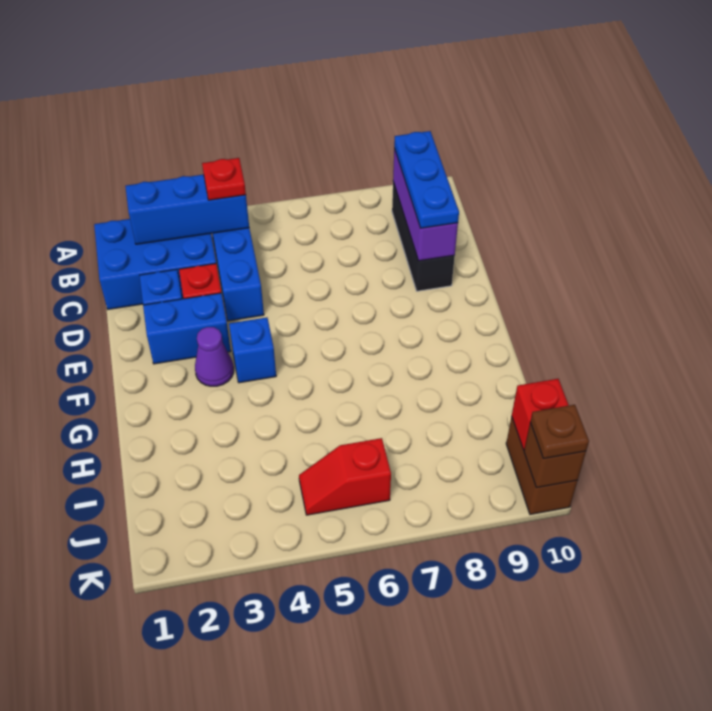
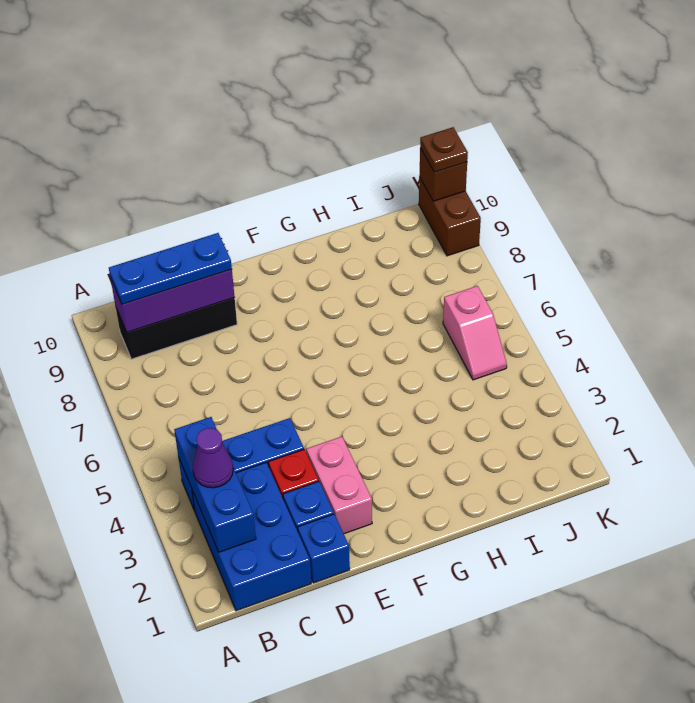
red 1x1 plate [202,158,246,200] -> none
blue 1x2 brick [143,293,231,364] -> pink 1x2 brick [306,437,372,534]
purple 1x1 cone [195,327,234,386] -> purple 1x1 cone moved to [193,428,233,488]
blue 1x1 brick [229,317,276,383] -> blue 1x1 brick moved to [298,514,350,583]
red 1x2 slope [299,438,391,515] -> pink 1x2 slope [443,286,507,380]
brown 1x2 brick [506,416,577,514] -> brown 1x2 brick turned to [419,177,481,256]
red 1x1 brick [512,379,569,450] -> none

